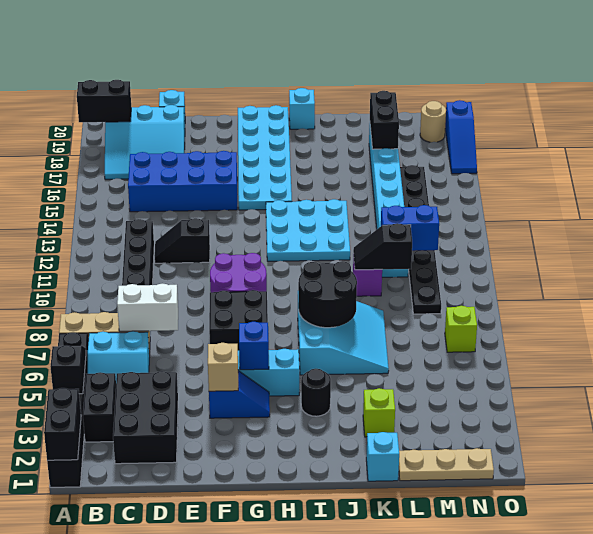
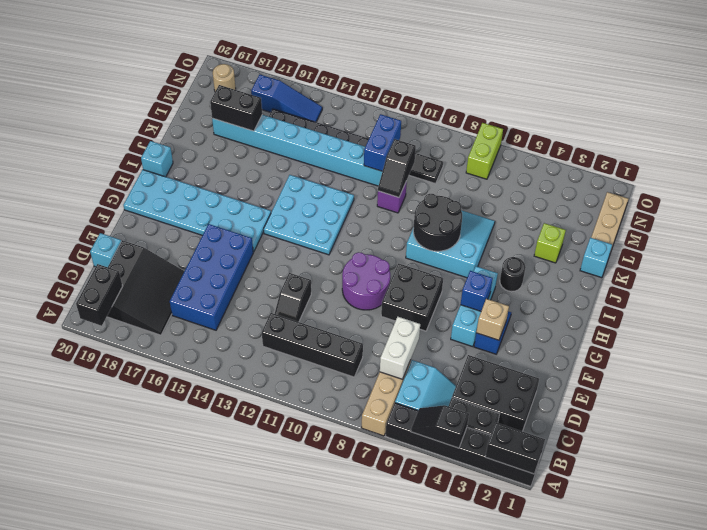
cyan 3x3 slope [105,105,185,179] -> black 3x3 slope [107,240,184,335]
lime 1x1 brick [445,306,477,352] -> lime 1x2 brick [466,123,503,179]
blue 1x3 slope [445,100,477,174] -> blue 1x3 slope moved to [251,75,322,122]

